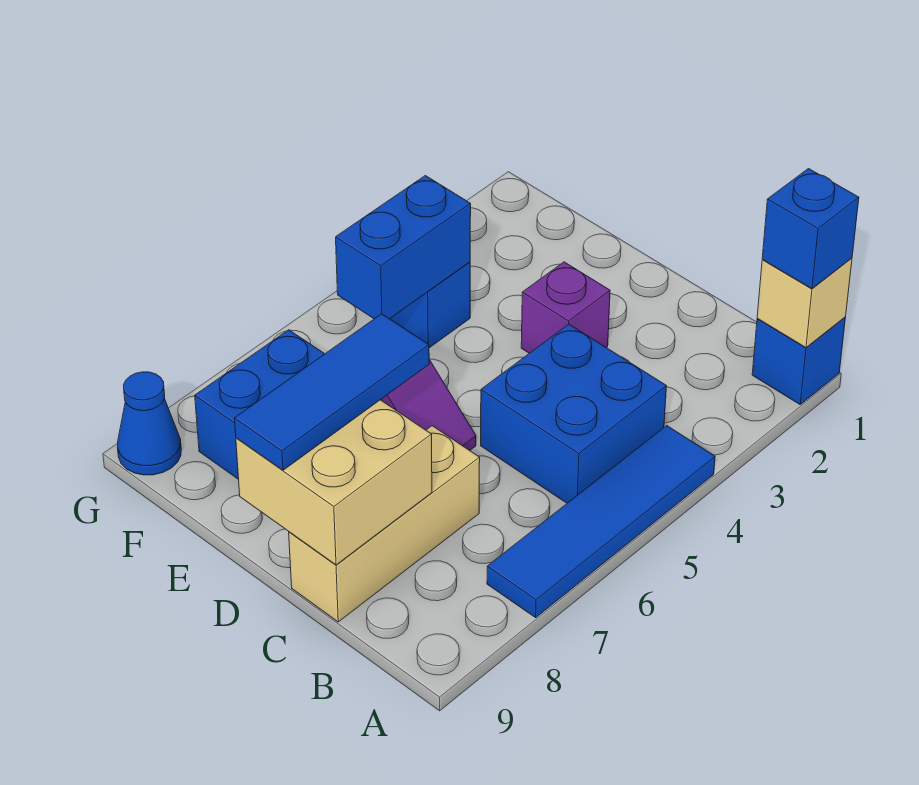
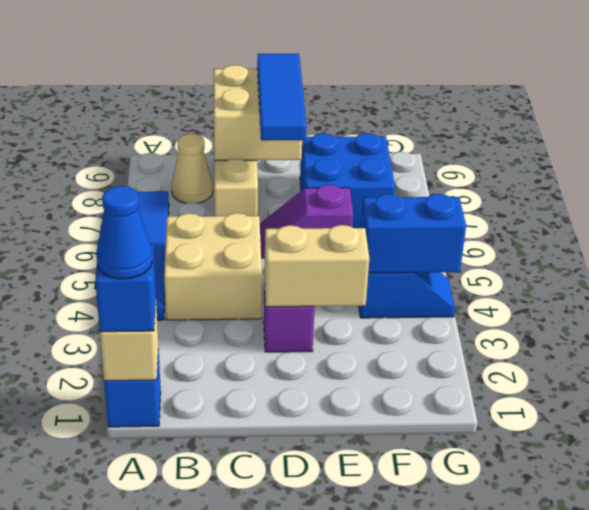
blue 2x2 brick [481,324,667,503] -> tan 2x2 brick [164,213,262,320]
none -> tan 1x1 cone [171,134,213,203]
none -> tan 1x2 brick [264,225,369,307]
blue 1x2 brick [336,176,471,319] -> blue 1x2 brick turned to [361,194,466,273]
blue 1x1 cone [117,372,181,475] -> blue 1x1 cone moved to [96,186,152,279]

